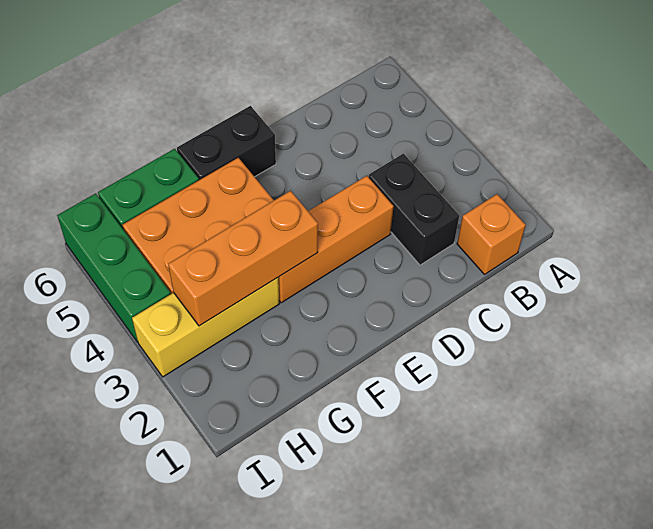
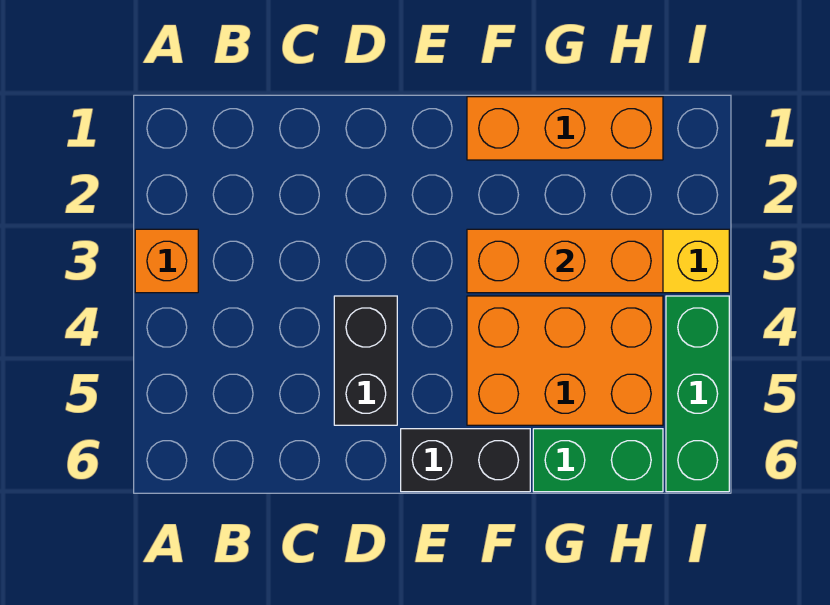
orange 1x1 brick [457,194,526,274] -> orange 1x1 brick moved to [135,229,198,293]
black 1x2 brick [369,154,459,265] -> black 1x2 brick moved to [334,296,397,425]
orange 1x3 brick [278,176,394,303] -> orange 1x3 brick moved to [467,97,663,160]

